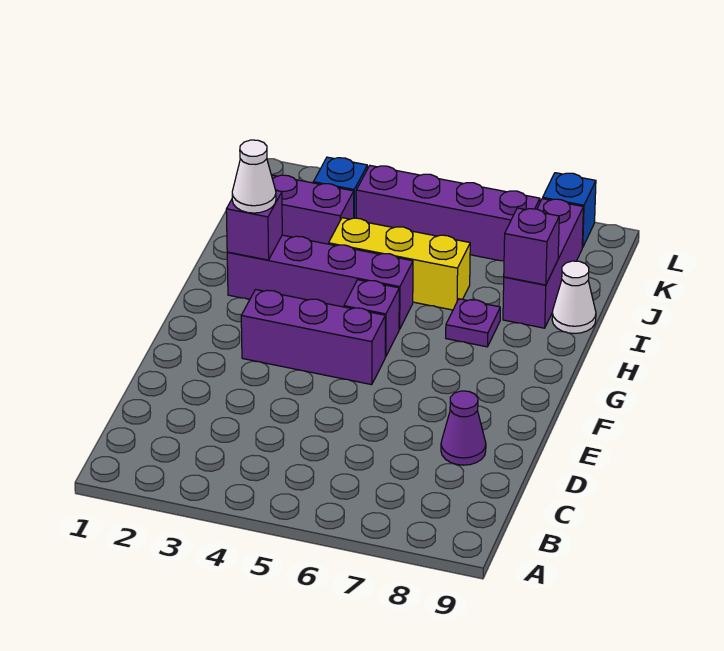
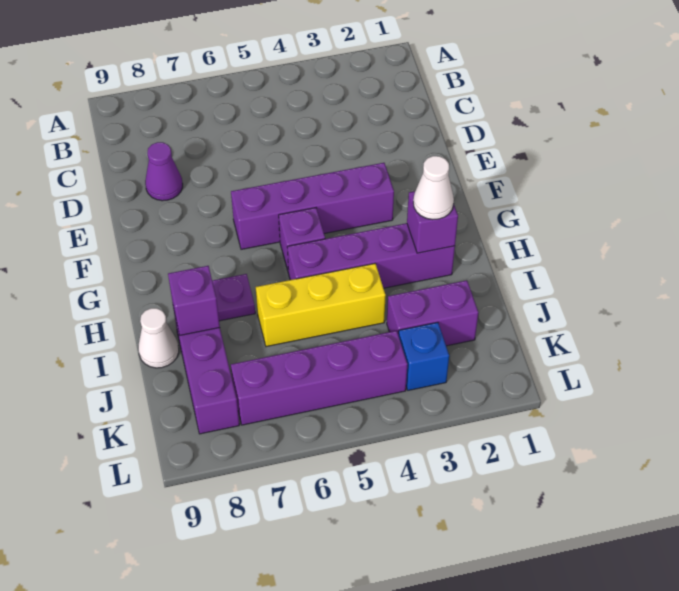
purple 1x3 brick [241,290,385,385] -> purple 1x4 brick [231,163,394,249]
blue 1x1 brick [543,173,596,247] -> none

